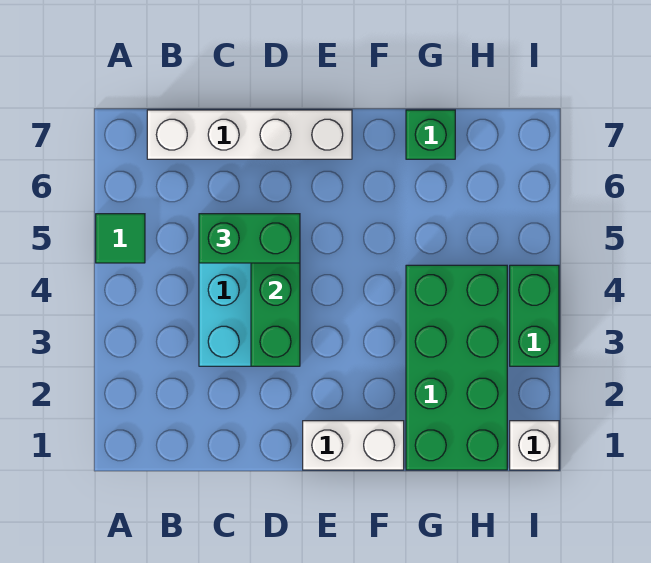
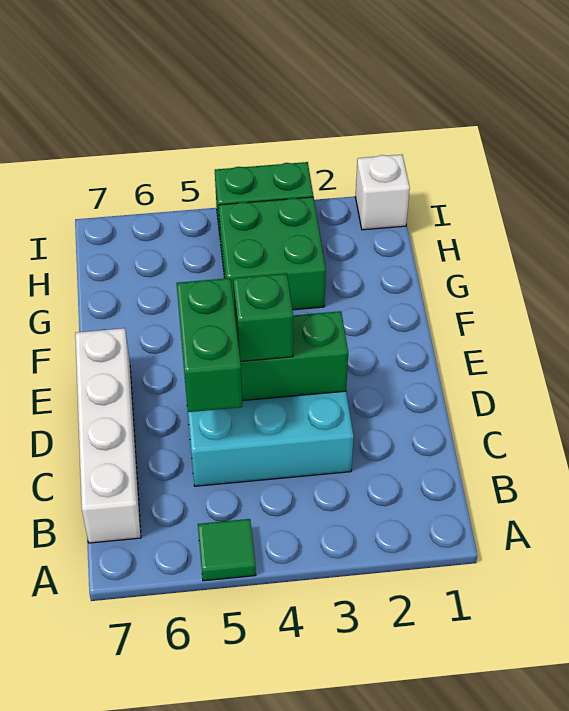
white 1x2 brick [303,421,404,470] -> none
green 2x4 brick [406,265,507,470] -> green 2x2 brick [219,197,326,312]
green 1x1 brick [406,110,455,159] -> green 1x1 brick moved to [233,273,293,361]

